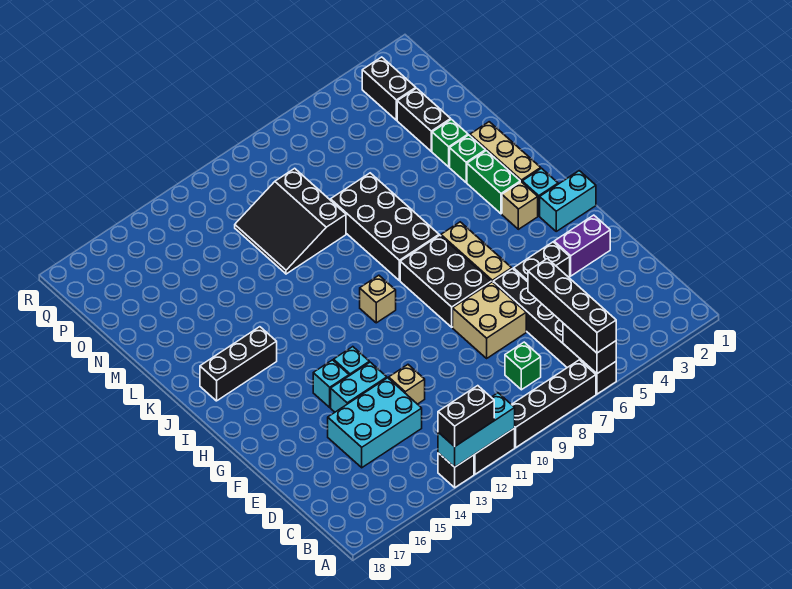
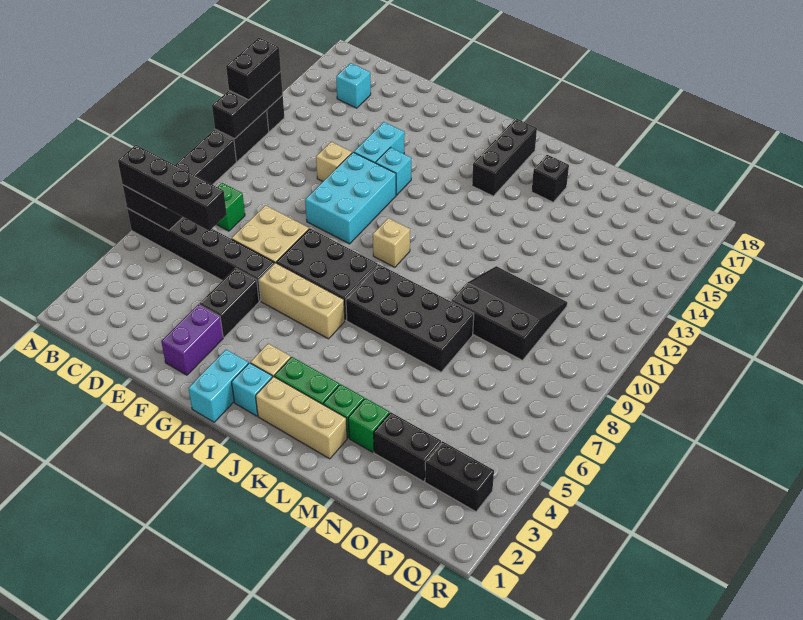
cyan 1x3 brick [438,393,515,467] -> black 1x3 brick [212,72,283,139]
cyan 2x3 brick [328,378,422,468] -> cyan 2x3 brick moved to [305,152,396,244]
cyan 1x1 brick [313,360,349,407] -> cyan 1x1 brick moved to [336,63,371,108]
none -> black 1x1 brick [532,155,569,202]

